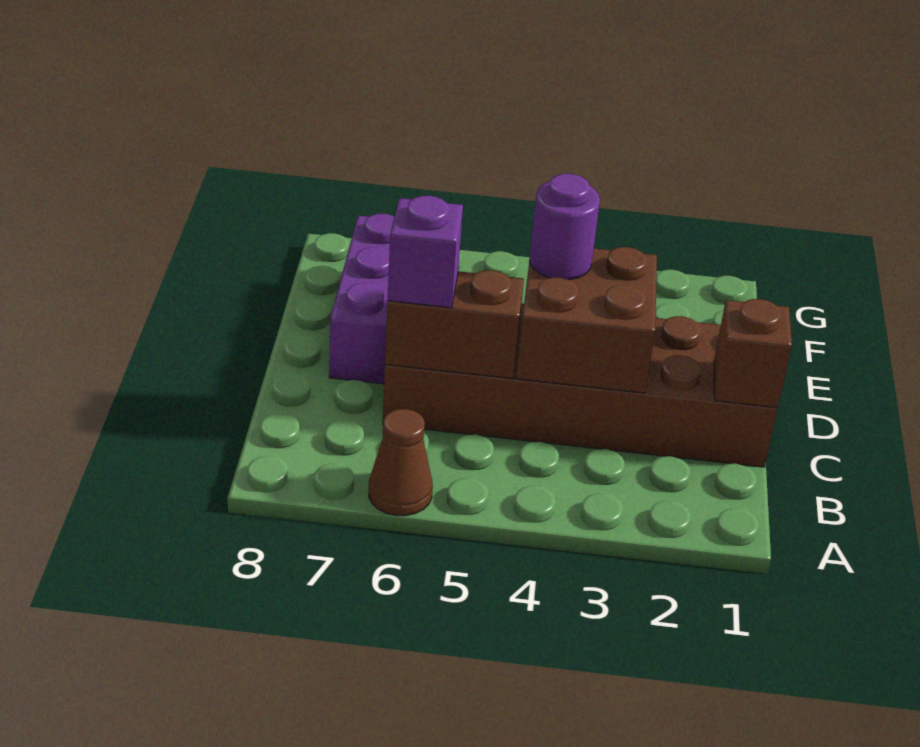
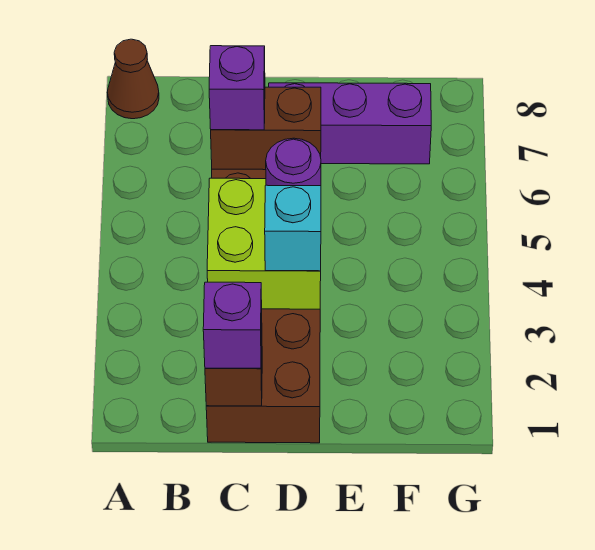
brown 1x1 cone [369,409,433,516] -> brown 1x1 cone moved to [107,39,159,119]
none -> purple 1x1 brick [203,282,262,368]
brown 2x2 brick [516,247,657,393] -> lime 2x2 brick [207,178,321,309]
brown 1x2 brick [385,270,524,379] -> brown 1x2 brick turned to [211,87,321,170]
none -> cyan 1x1 brick [265,185,321,271]

